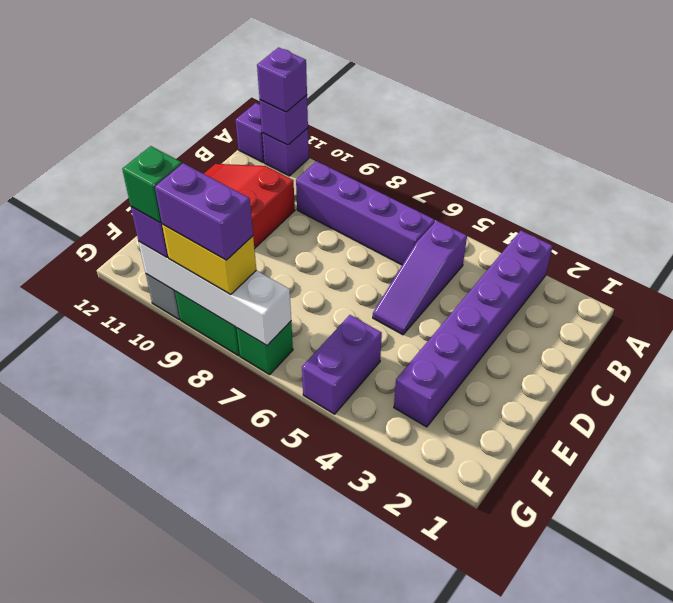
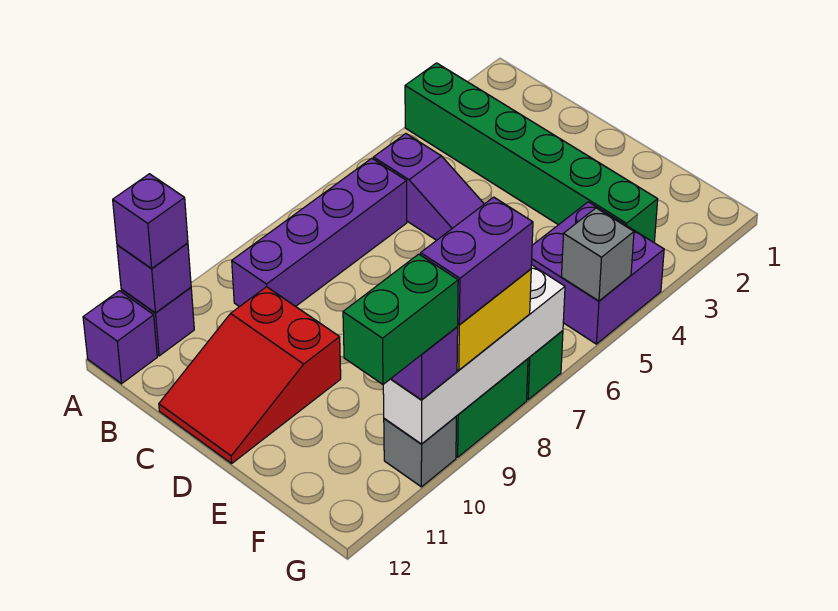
purple 1x6 brick [394,231,553,427] -> green 1x6 brick [405,63,658,242]
purple 1x2 brick [302,315,382,414] -> purple 2x2 brick [531,202,664,344]
none -> grey 1x1 brick [562,208,634,301]
green 1x1 brick [122,146,182,223] -> green 1x2 brick [343,254,458,384]

